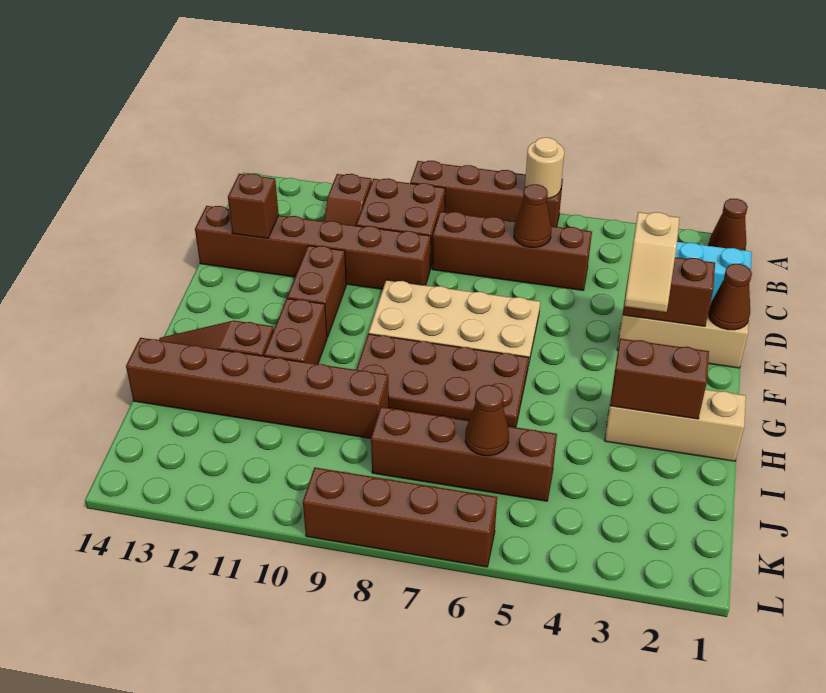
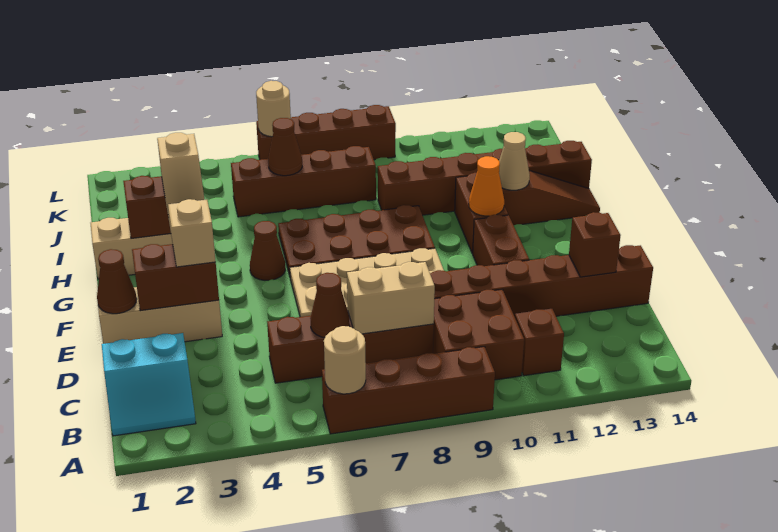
brown 1x1 cone [709,199,748,251] -> brown 1x1 cone moved to [250,221,285,280]
none -> tan 1x2 brick [347,262,435,334]
none -> tan 1x2 slope [157,133,205,212]
none -> orange 1x1 cone [469,156,504,216]
none -> tan 1x1 cone [499,132,530,190]
none -> tan 1x1 round brick [256,81,291,137]

